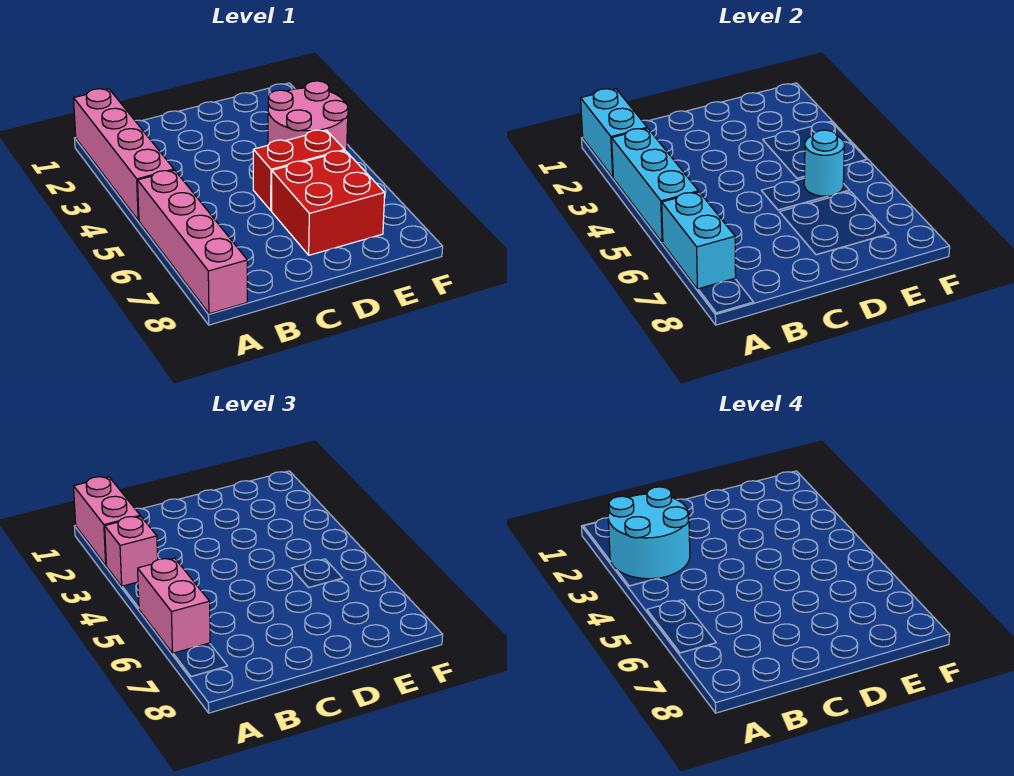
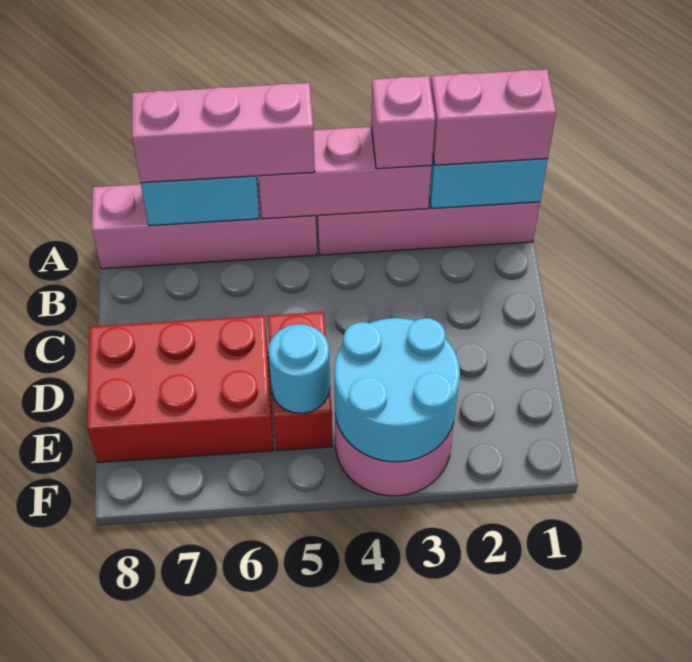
cyan 2x2 round brick [608,487,690,579] -> cyan 2x2 round brick moved to [334,318,460,462]
cyan 1x3 brick [612,128,699,243] -> pink 1x3 brick [259,127,432,219]
pink 1x2 brick [138,558,210,653] -> pink 1x3 brick [132,83,315,183]
red 2x2 brick [272,151,385,255] -> red 2x3 brick [87,316,273,463]

